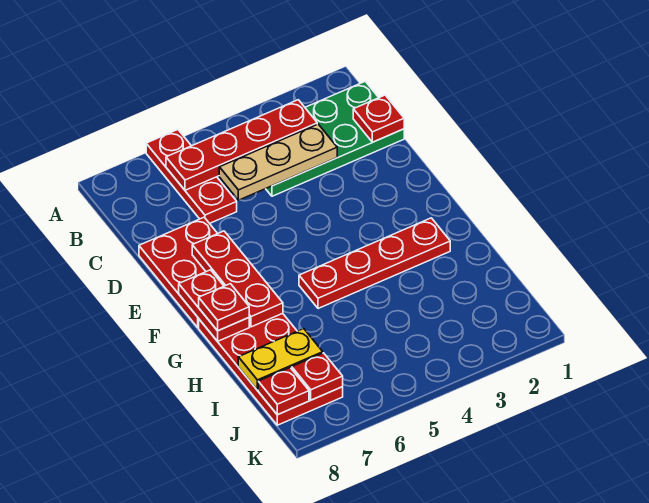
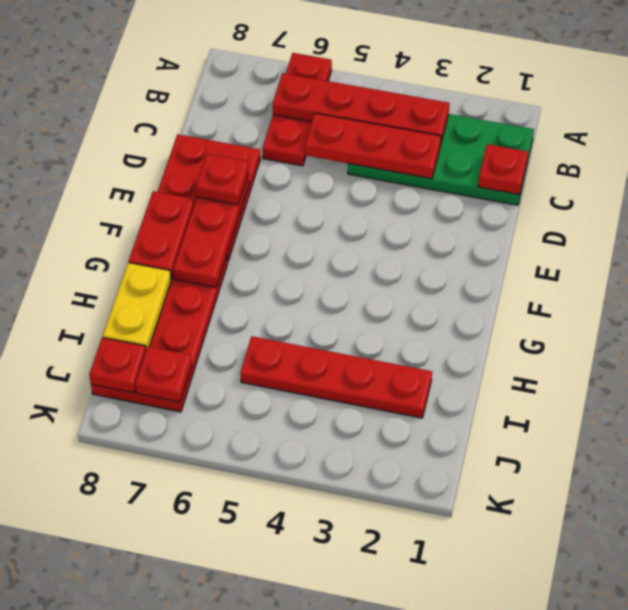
tan 1x3 plate [219,124,337,200] -> red 1x3 plate [305,113,441,179]
red 1x4 plate [299,218,450,309] -> red 1x4 plate moved to [240,336,432,418]
red 1x1 plate [199,284,249,331] -> red 1x1 plate moved to [196,154,249,205]
yellow 1x2 plate [238,329,323,390] -> yellow 1x2 plate turned to [103,263,171,349]

